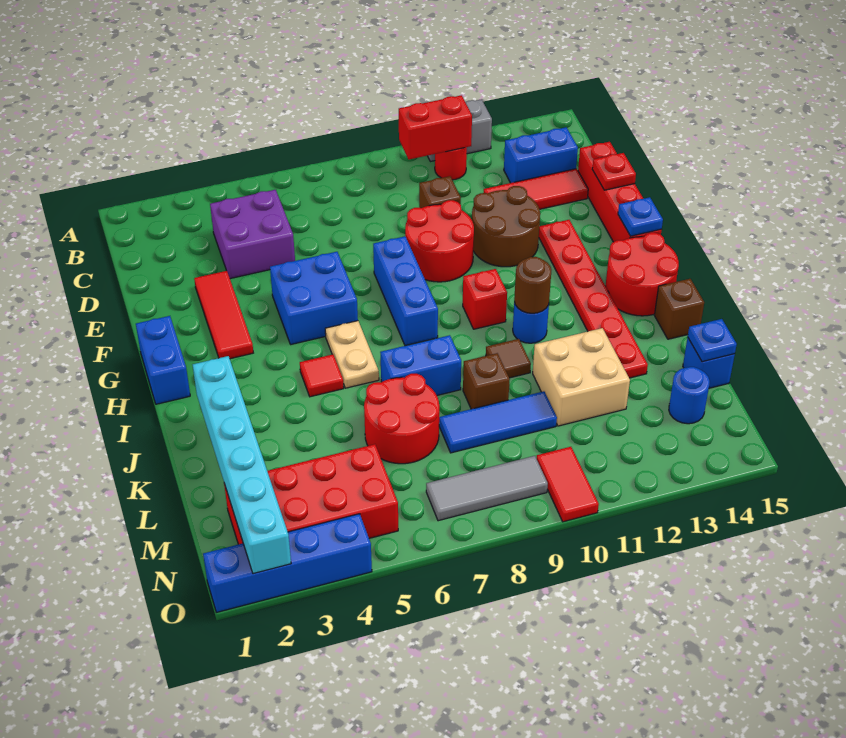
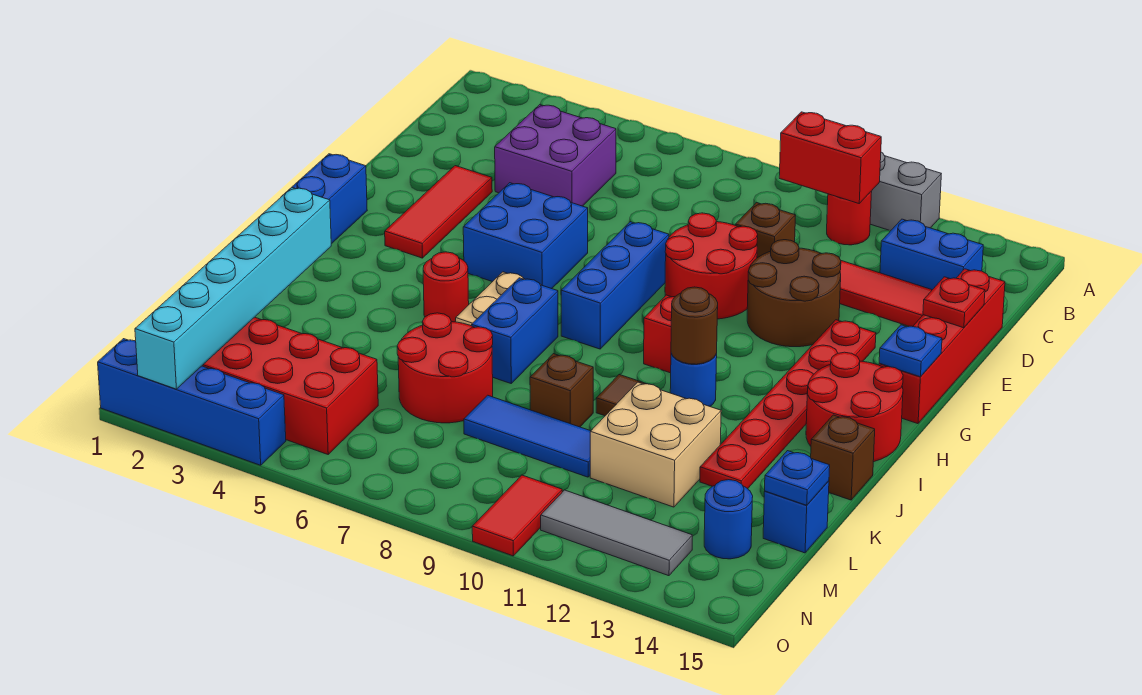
red 1x1 tile [300,354,344,397] -> red 1x1 round brick [423,252,469,322]
blue 1x2 brick [380,335,461,395] -> blue 1x2 brick turned to [472,278,558,383]
grey 1x3 tile [426,456,548,521] -> grey 1x3 tile moved to [541,490,692,576]

